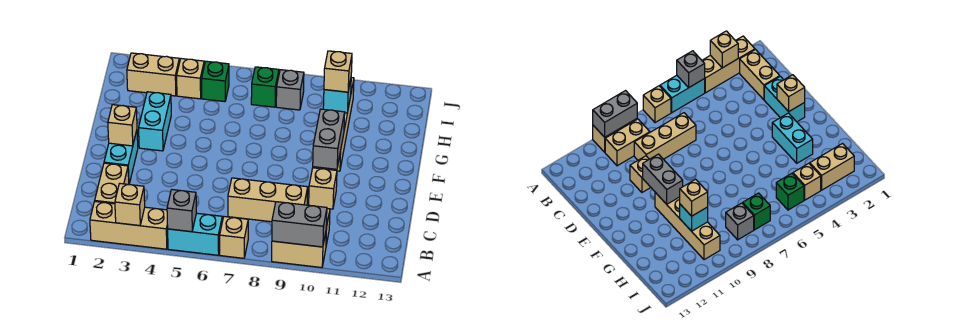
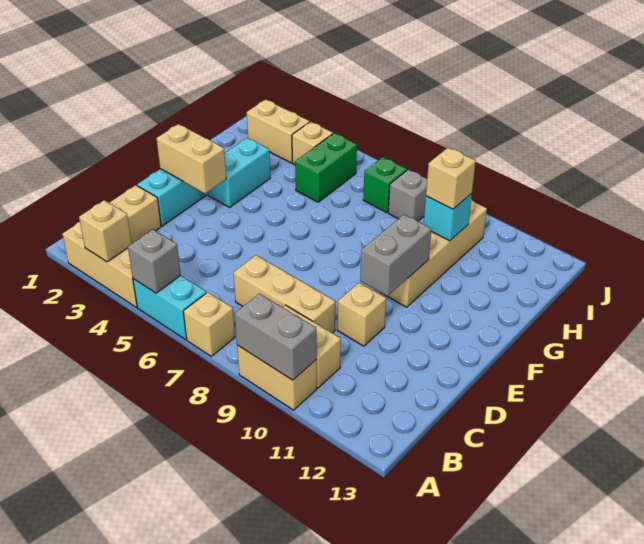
tan 1x1 brick [108,105,137,146] -> tan 1x2 brick [156,124,226,194]
green 1x1 brick [202,61,229,102] -> green 1x2 brick [295,133,357,202]

